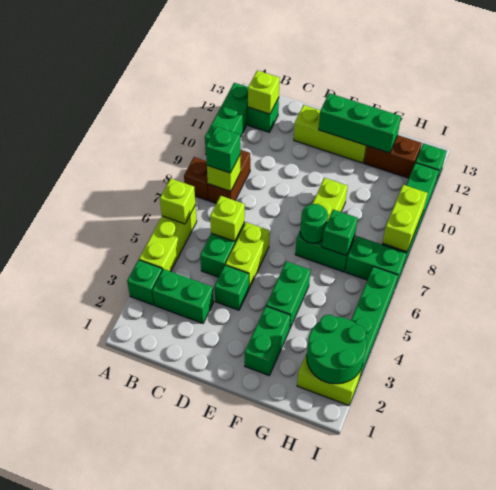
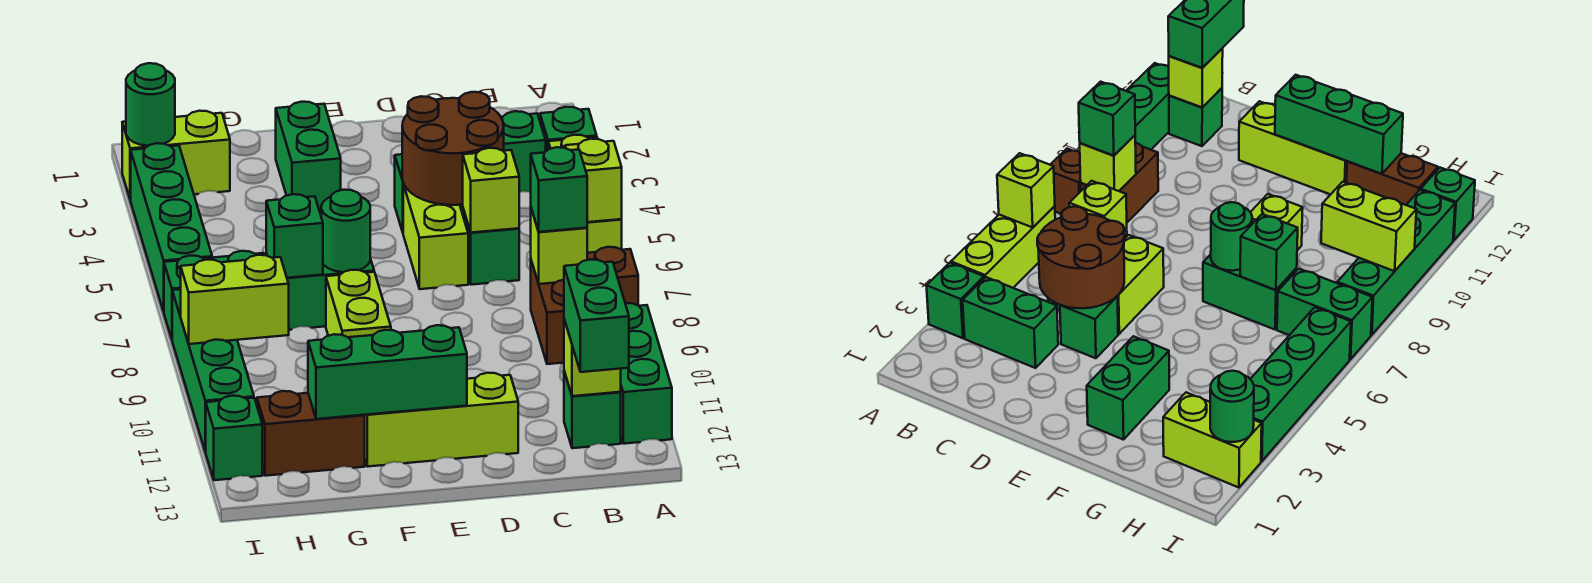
none -> brown 2x2 round brick [402,92,504,205]
green 1x2 brick [266,261,310,328] -> green 1x2 brick moved to [564,259,629,372]
green 2x2 round brick [307,315,366,384] -> green 1x1 round brick [126,63,175,146]
lime 1x2 brick [382,185,427,252] -> lime 1x2 brick turned to [181,255,289,344]

